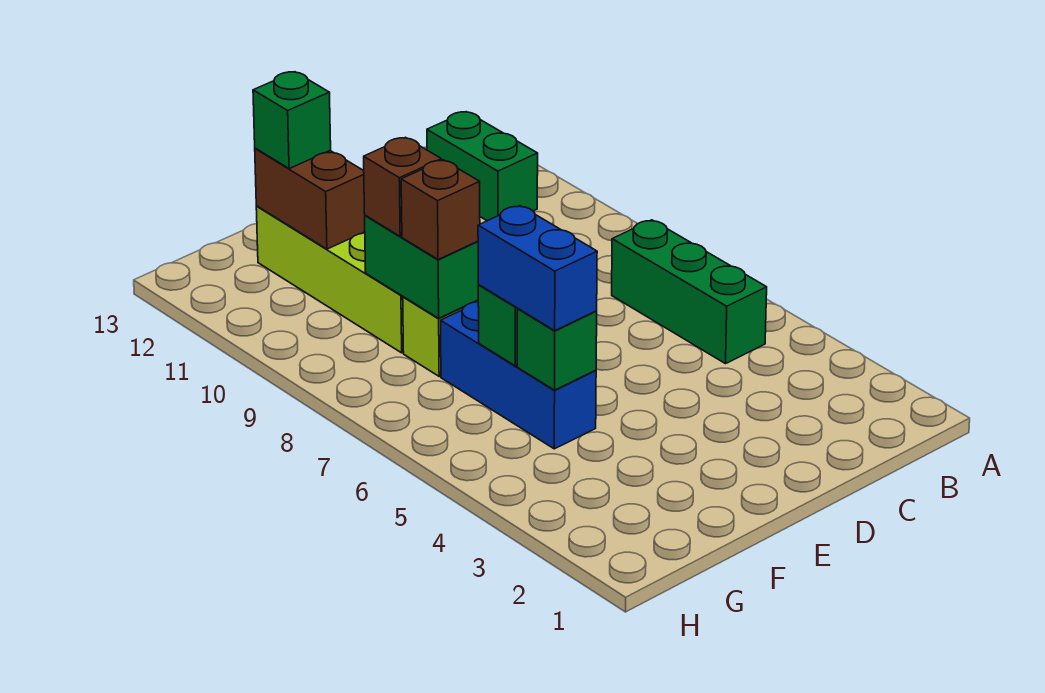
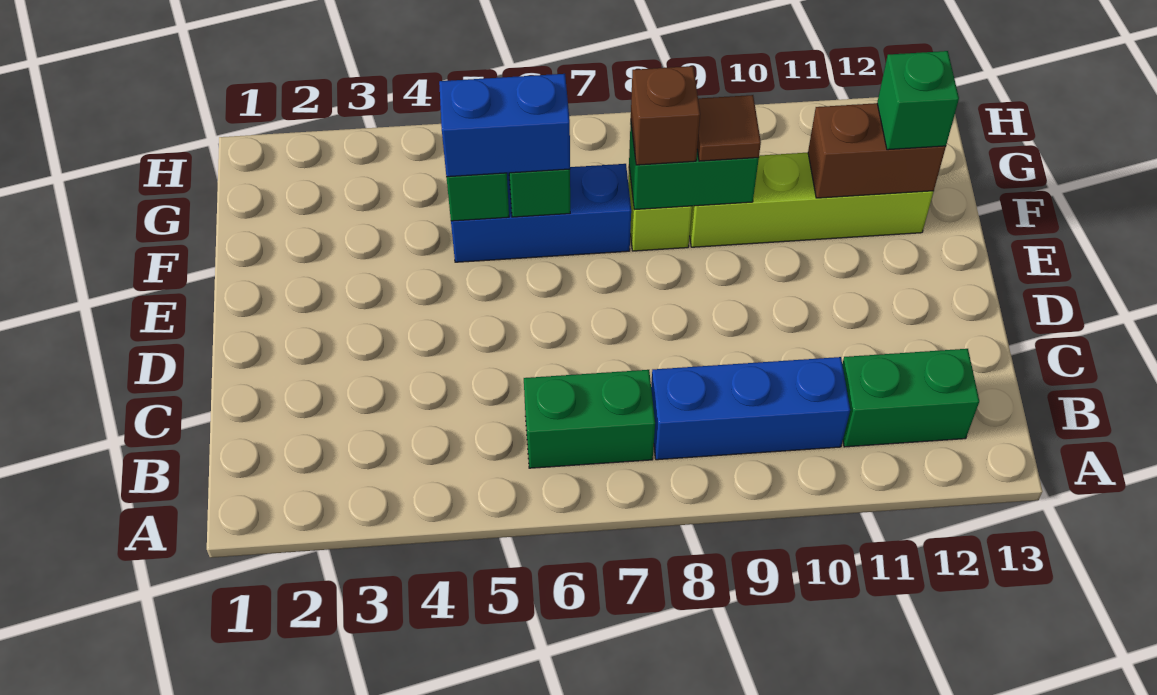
green 1x3 brick [612,220,767,364] -> green 1x2 brick [524,370,655,468]
none -> blue 1x3 brick [651,357,850,460]
brown 1x1 brick [364,137,441,236] -> brown 1x1 tile [697,95,761,161]

